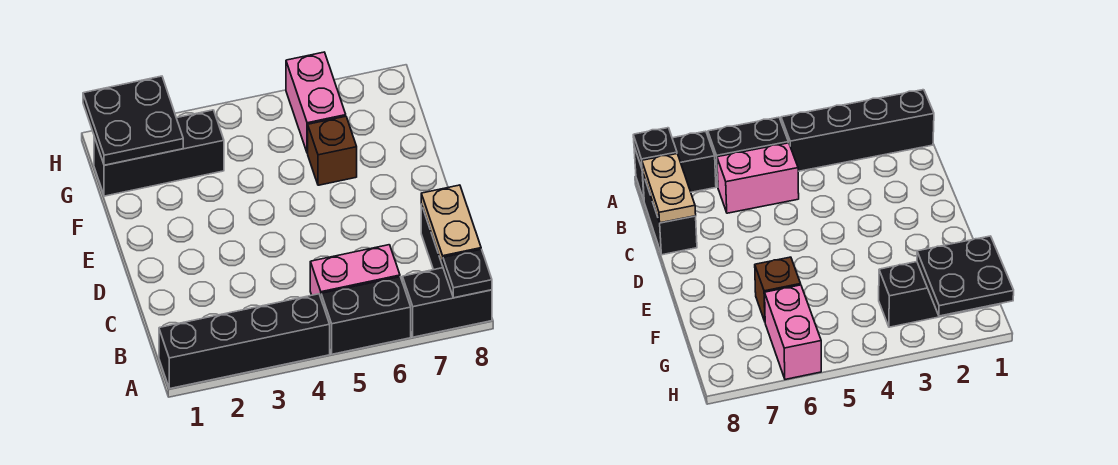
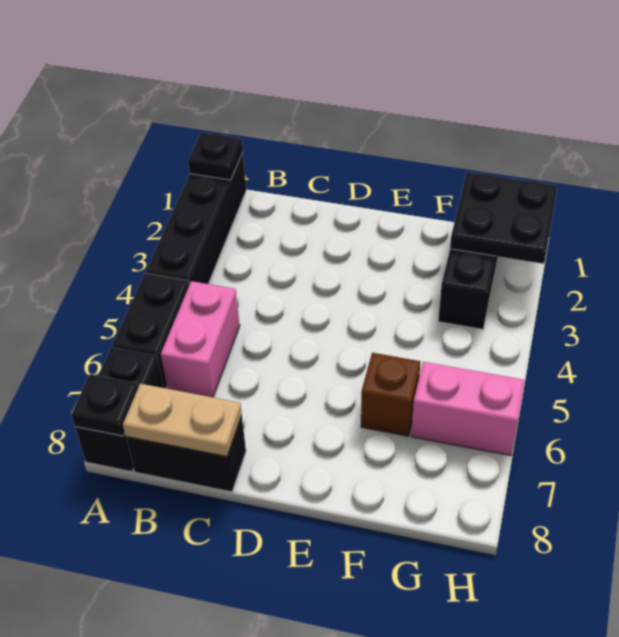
none -> black 1x1 plate [188,133,243,180]

